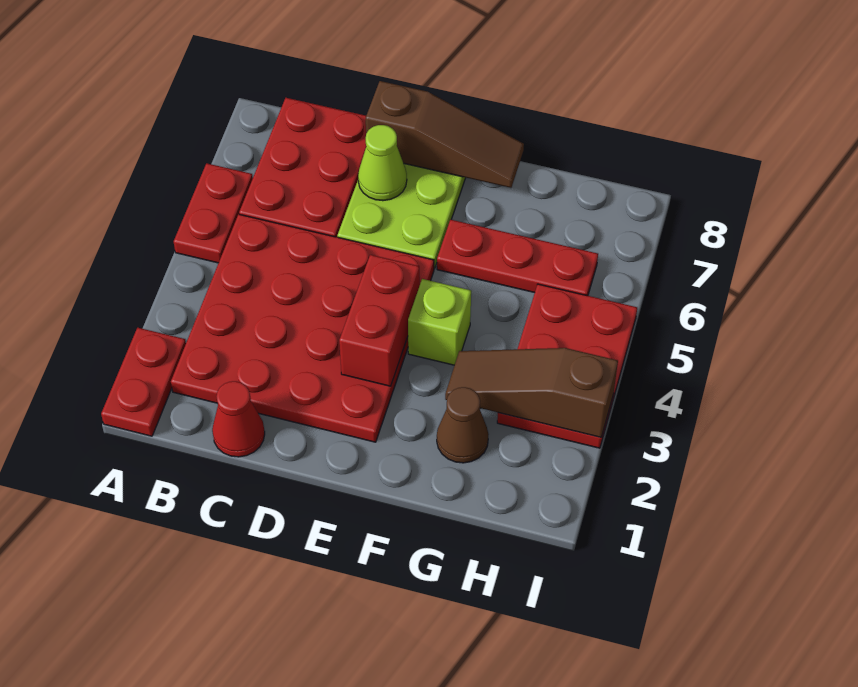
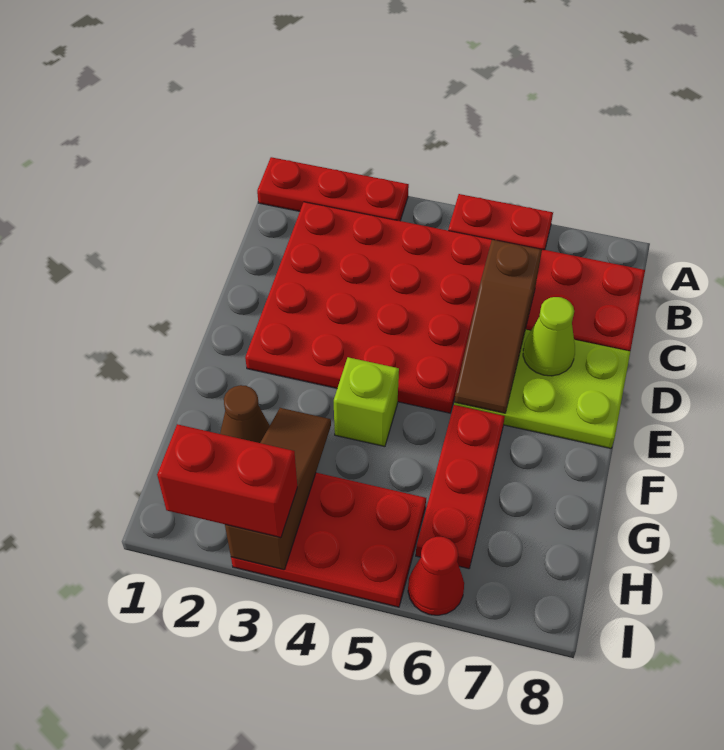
red 1x2 plate [101,328,186,436] -> red 1x3 plate [257,157,409,221]
red 1x1 cone [212,381,265,457] -> red 1x1 cone moved to [408,537,464,615]
brown 1x3 slope [366,81,524,188] -> brown 1x3 slope moved to [454,240,542,413]
red 1x2 brick [339,255,420,386] -> red 1x2 brick moved to [157,424,297,538]

